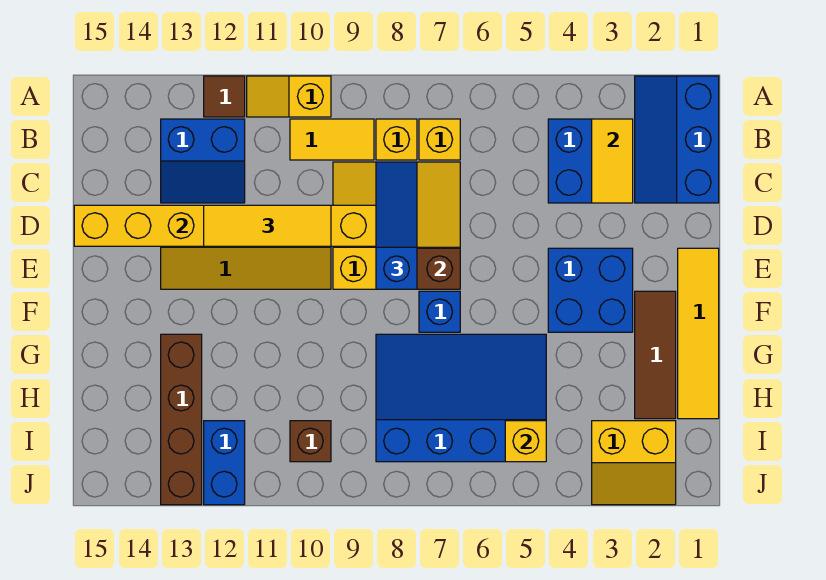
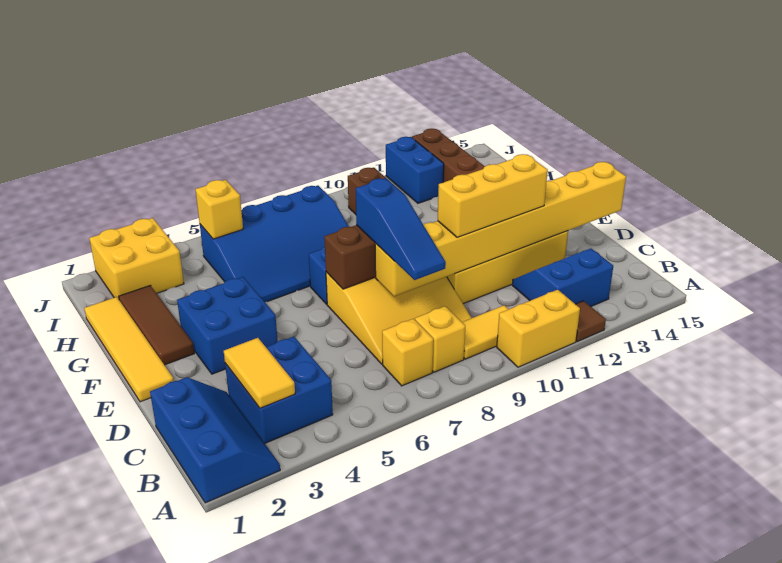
yellow 1x2 slope [247,76,331,117] -> yellow 1x2 brick [497,290,580,367]
yellow 1x3 tile [204,205,331,246] -> yellow 1x3 brick [438,154,548,238]
yellow 2x2 slope [592,421,676,505] -> yellow 2x2 brick [89,218,184,299]

